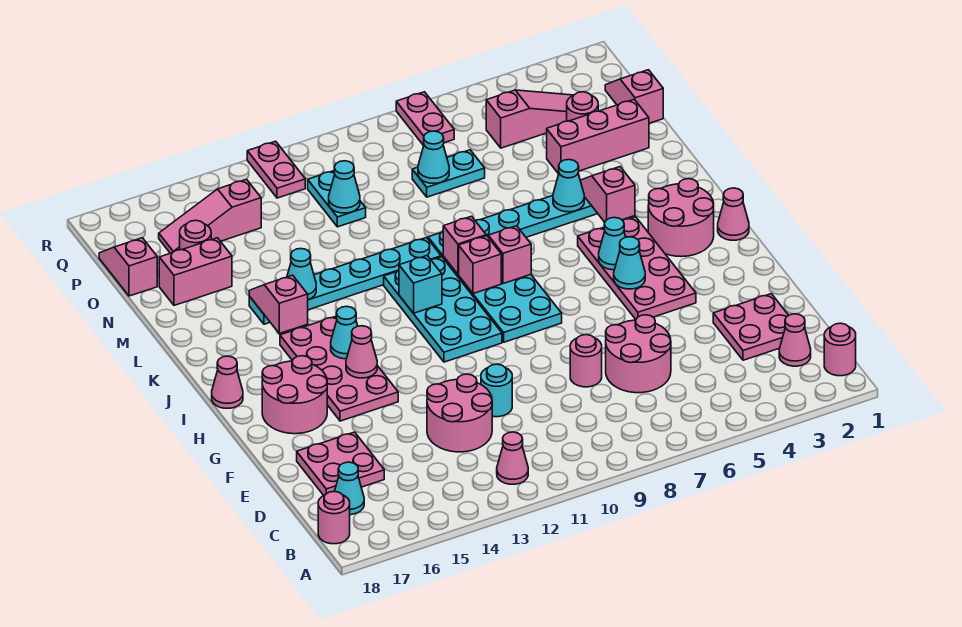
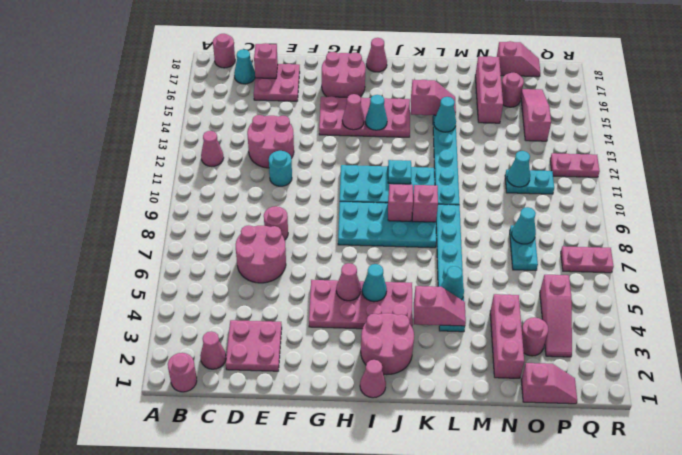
cyan 1x1 cone [614,237,645,289] -> pink 1x1 cone [336,263,361,301]
pink 1x1 brick [488,226,531,284] -> pink 1x1 brick moved to [254,43,278,79]
cyan 1x1 brick [399,256,442,313] -> cyan 1x1 plate [388,160,411,184]
pink 1x2 brick [159,238,232,305] -> pink 1x3 brick [475,56,503,123]

